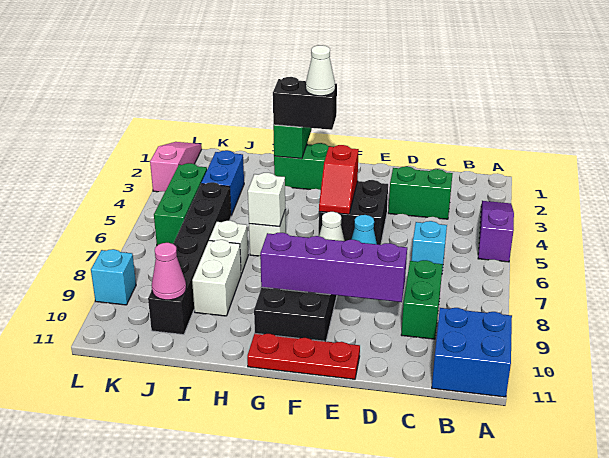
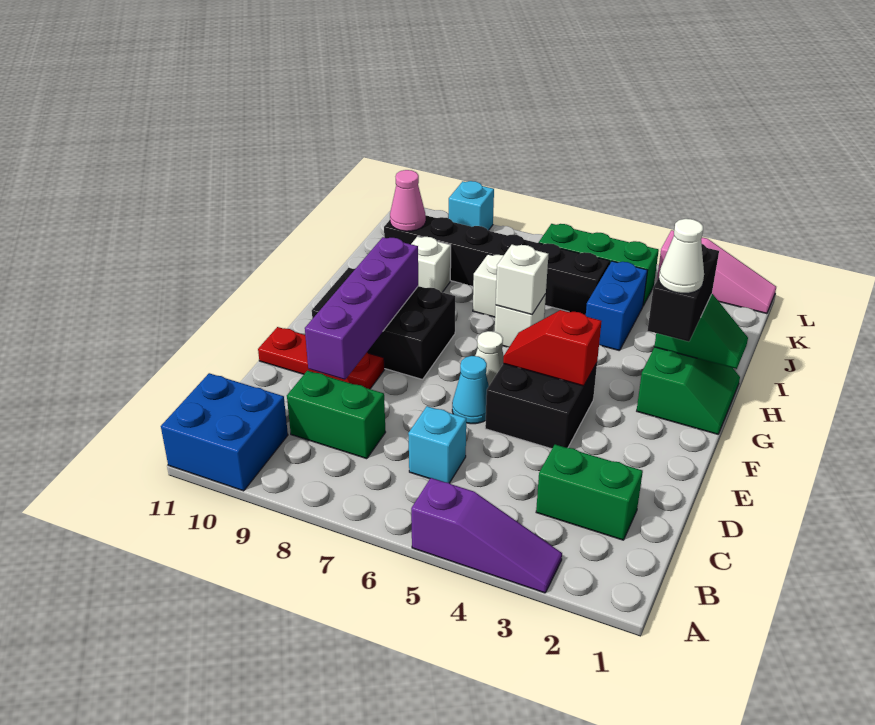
green 1x2 brick [388,166,453,219] -> green 1x2 brick turned to [536,444,643,540]
red 1x3 plate [247,333,360,379] -> red 1x3 plate turned to [258,327,384,389]
white 1x2 brick [192,240,241,316] -> white 1x1 brick [412,236,451,292]
blue 1x2 brick [201,150,244,216] -> blue 1x2 brick turned to [586,261,647,351]

